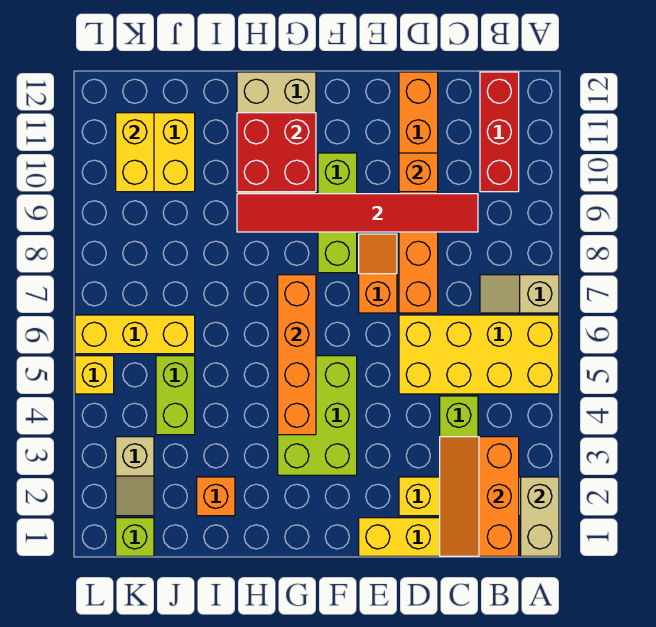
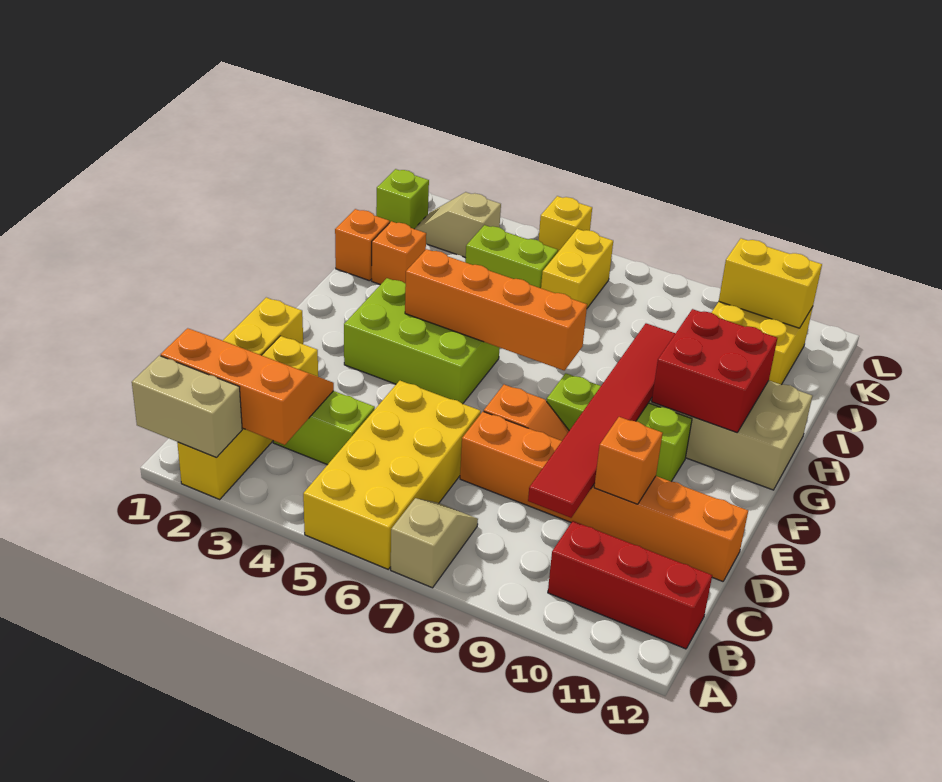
none -> orange 1x1 brick [335,209,390,281]
yellow 1x3 brick [75,315,195,354] -> yellow 1x2 brick [541,229,613,308]

